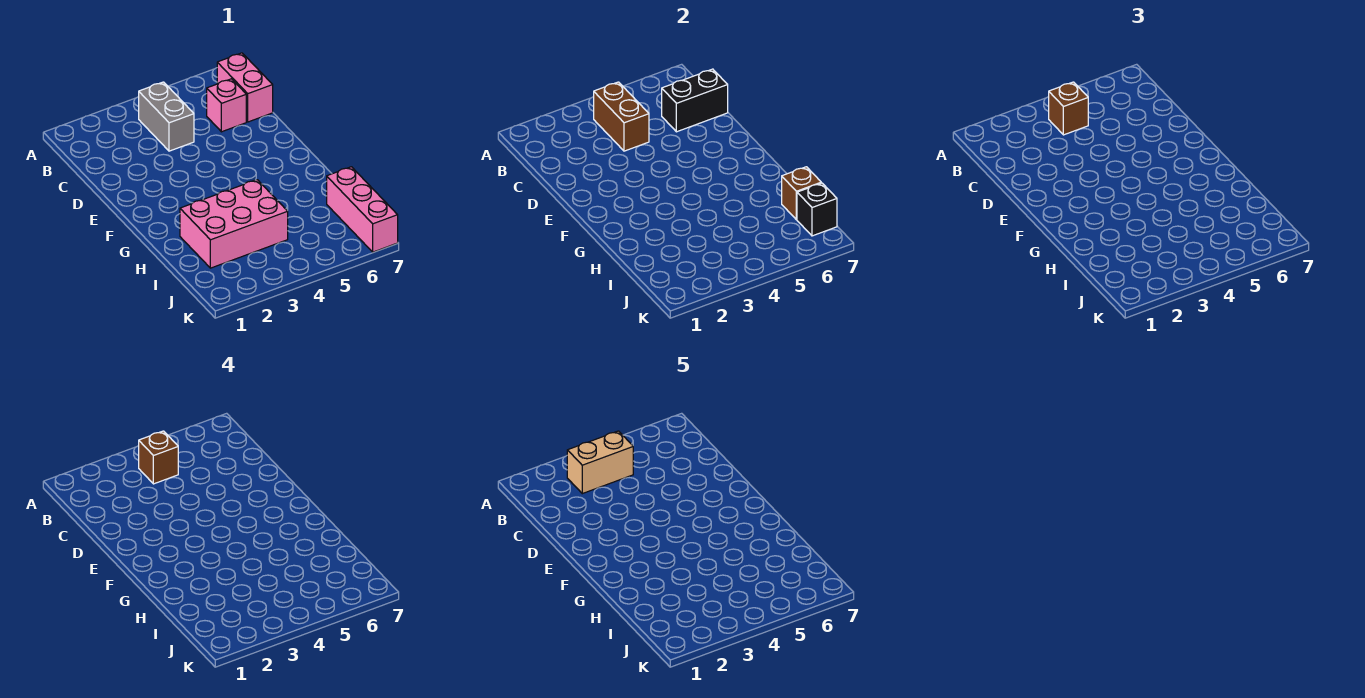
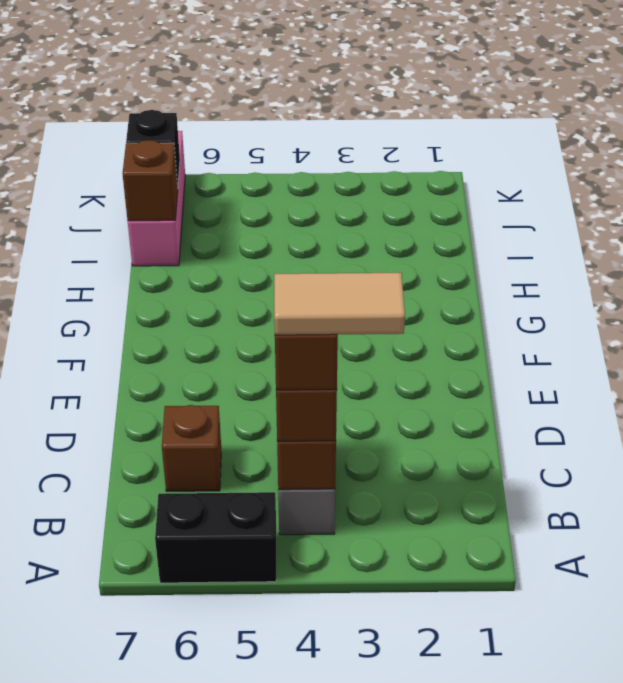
tan 1x2 brick [567,431,633,494] -> tan 1x2 tile [274,273,405,335]
pink 1x2 brick [217,53,273,122] -> none
pink 1x1 brick [207,79,246,132] -> brown 1x1 brick [162,405,221,491]
black 1x2 brick [662,69,728,132] -> black 1x2 brick moved to [155,492,276,583]
pink 2x3 brick [180,180,288,268] -> none

